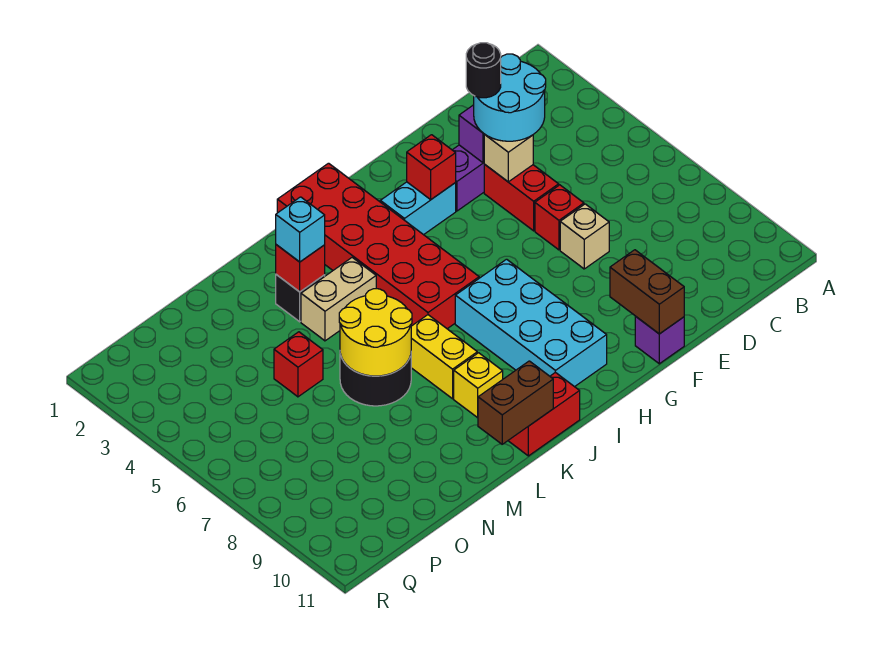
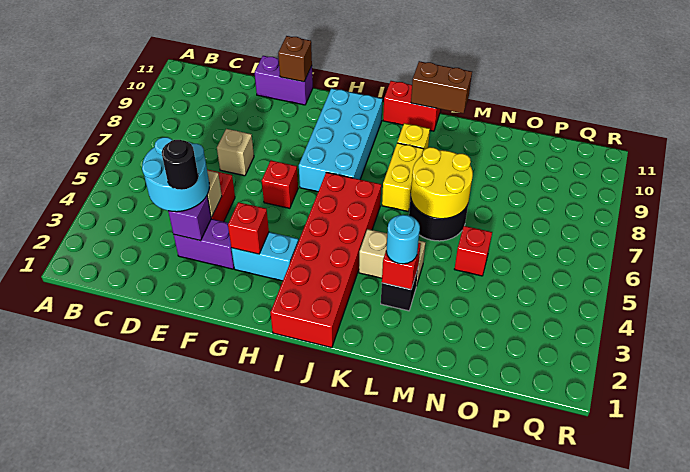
red 1x1 brick [535,185,584,250] -> red 1x1 brick moved to [262,161,298,208]
brown 1x2 brick [610,250,684,334] -> brown 1x1 brick [278,36,312,82]
purple 1x1 brick [635,316,684,364] -> purple 1x2 brick [255,56,313,105]
cyan 1x1 brick [276,197,325,262] -> cyan 1x1 round brick [386,215,420,264]

